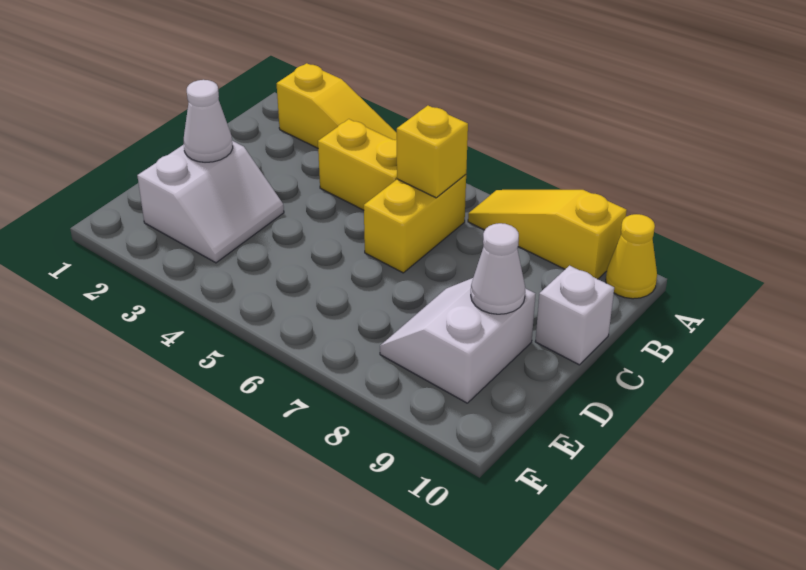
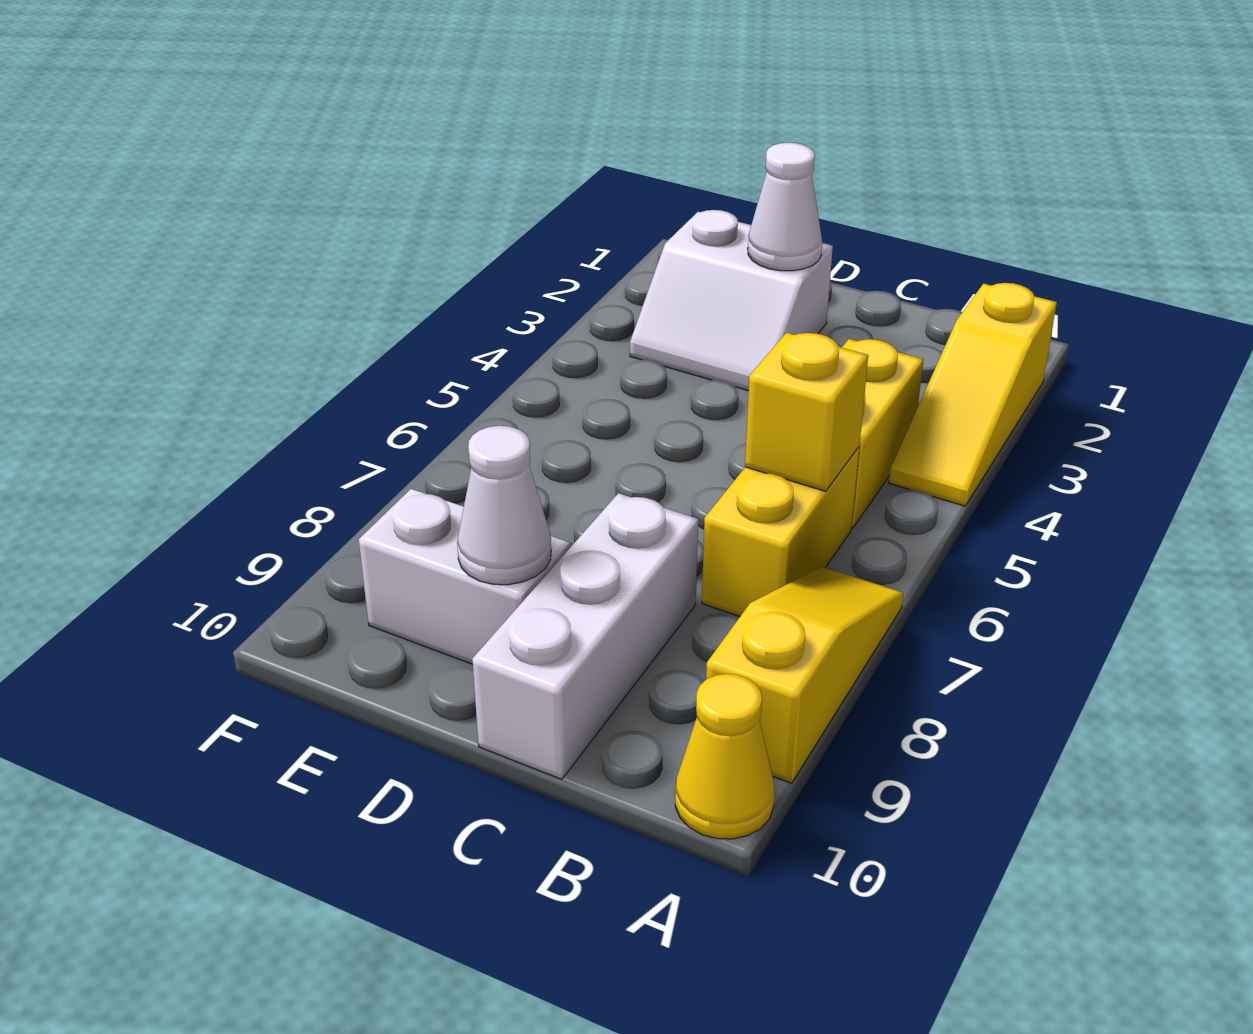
yellow 1x2 brick [364,175,466,273] -> yellow 1x2 brick turned to [702,447,859,616]
white 1x1 brick [535,266,614,365] -> white 1x3 brick [472,493,698,779]

